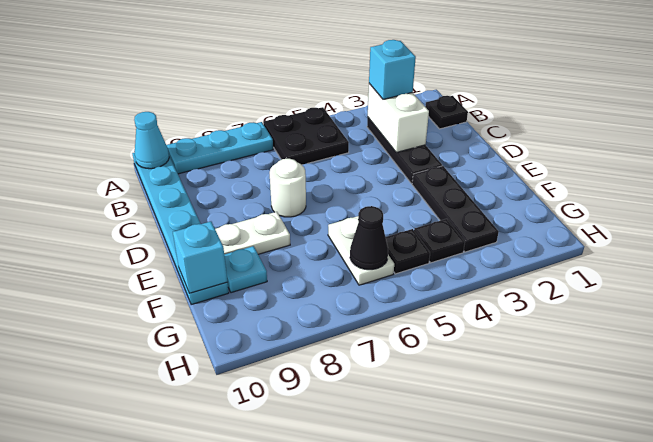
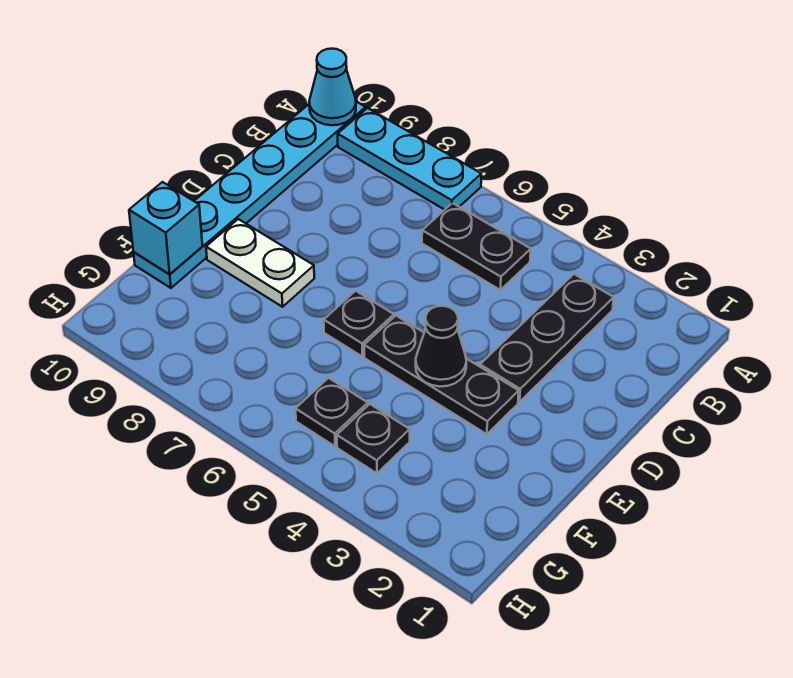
black 2x2 plate [263,107,349,165] -> black 1x2 plate [422,203,531,290]
black 1x1 plate [425,96,468,129] -> black 1x1 plate moved to [324,291,394,356]
white 1x2 brick [368,84,429,152] -> none
cyan 1x1 brick [369,40,416,99] -> none
white 1x1 round brick [270,159,306,217] -> none
black 1x3 plate [412,166,499,252] -> black 1x3 plate turned to [364,316,519,434]
white 1x2 plate [328,216,394,285] -> none
cyan 1x1 plate [224,246,267,293] -> none
black 1x1 cone [350,206,388,270] -> black 1x1 cone moved to [416,306,466,387]

